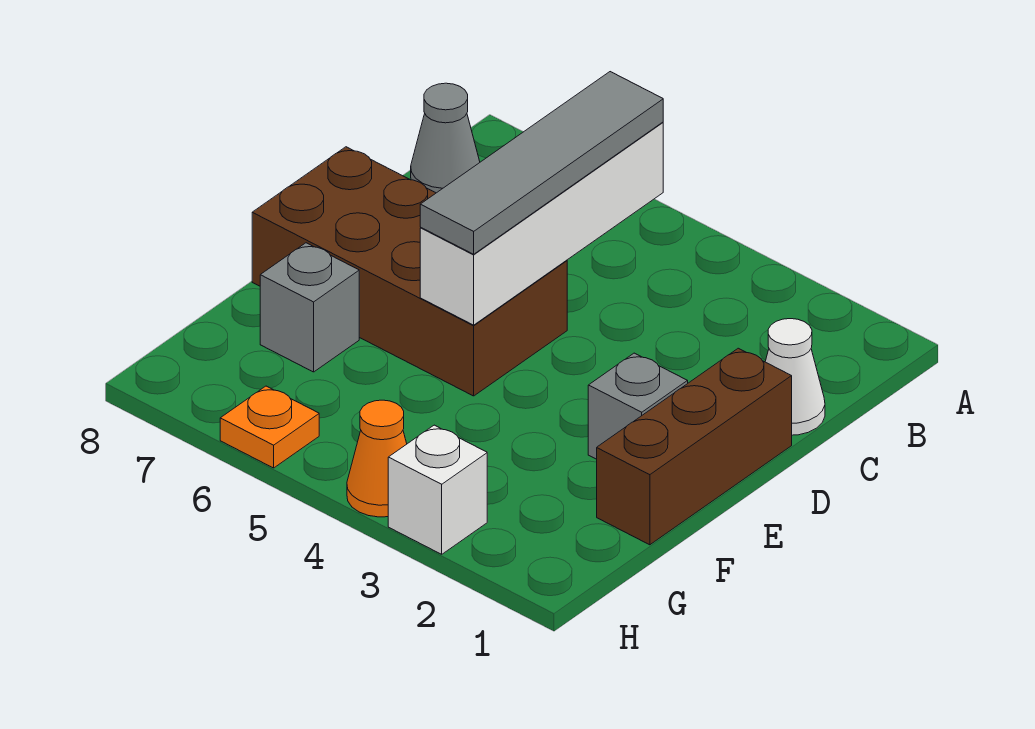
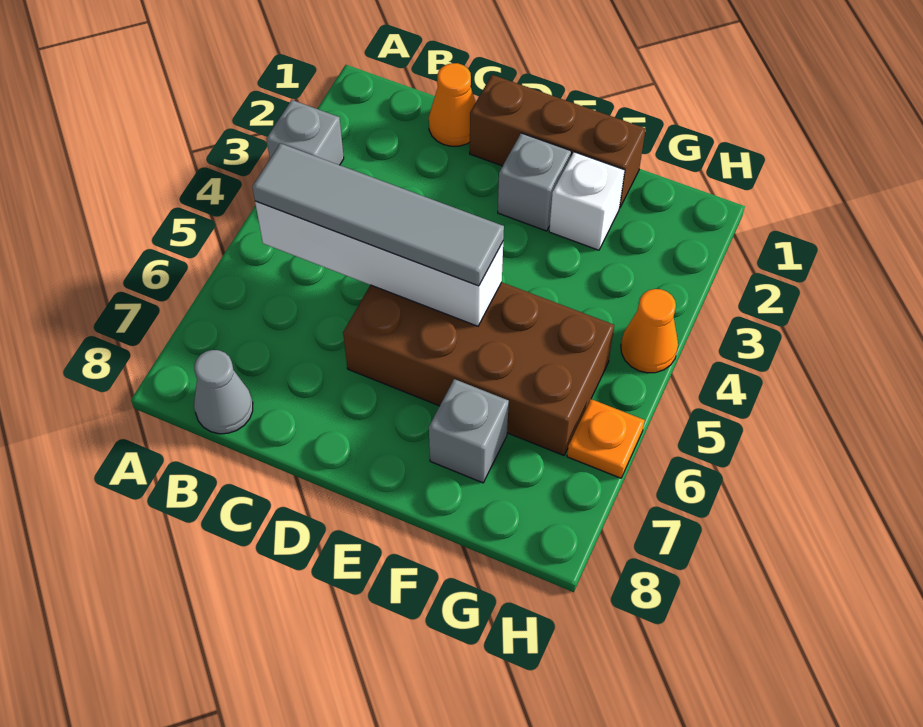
none -> grey 1x1 brick [266,100,344,165]
white 1x1 cone [765,319,825,435] -> orange 1x1 cone [429,63,476,146]
brown 2x4 brick [252,147,567,396] -> brown 2x4 brick turned to [343,282,614,455]
white 1x1 brick [388,425,487,554] -> white 1x1 brick moved to [549,152,625,250]

